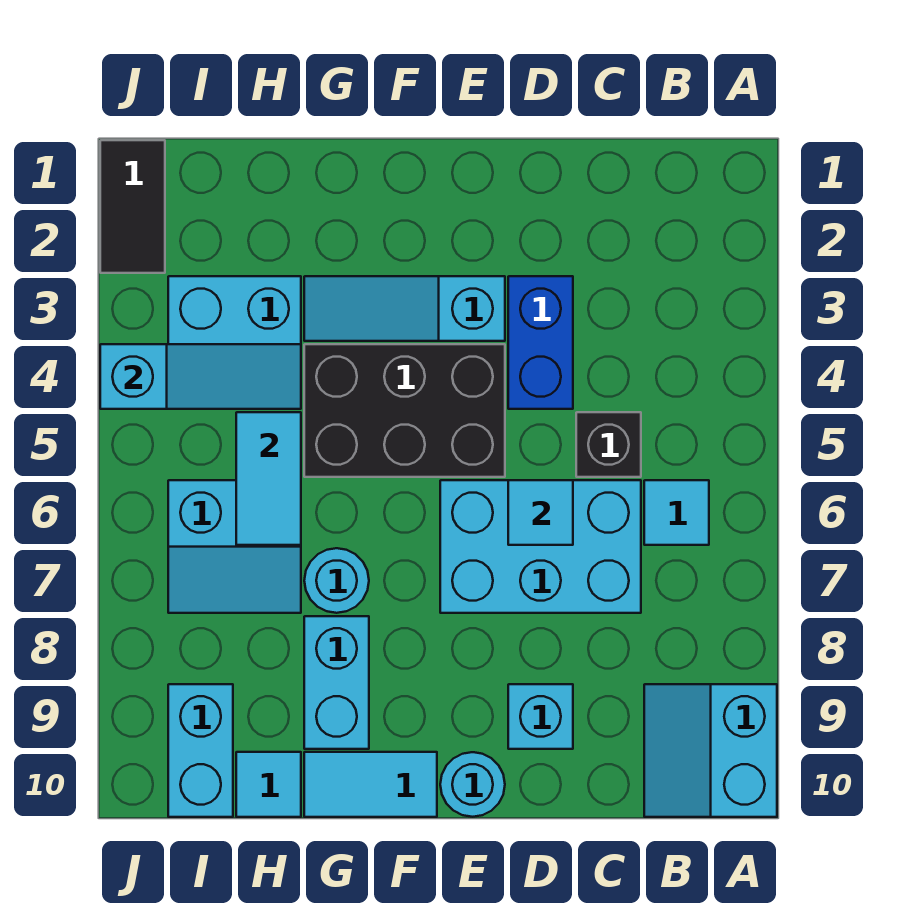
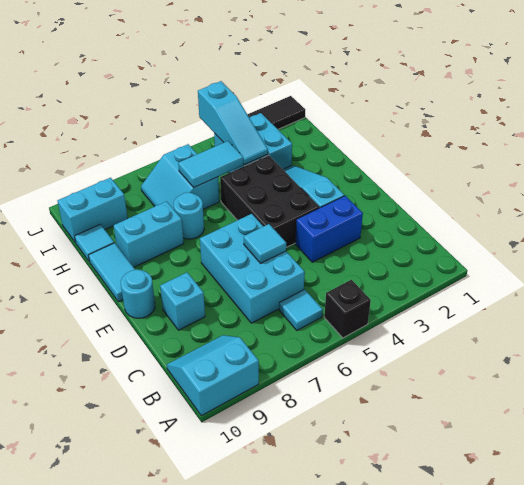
black 1x1 brick [576,412,641,477] -> black 1x1 brick moved to [324,280,371,338]

